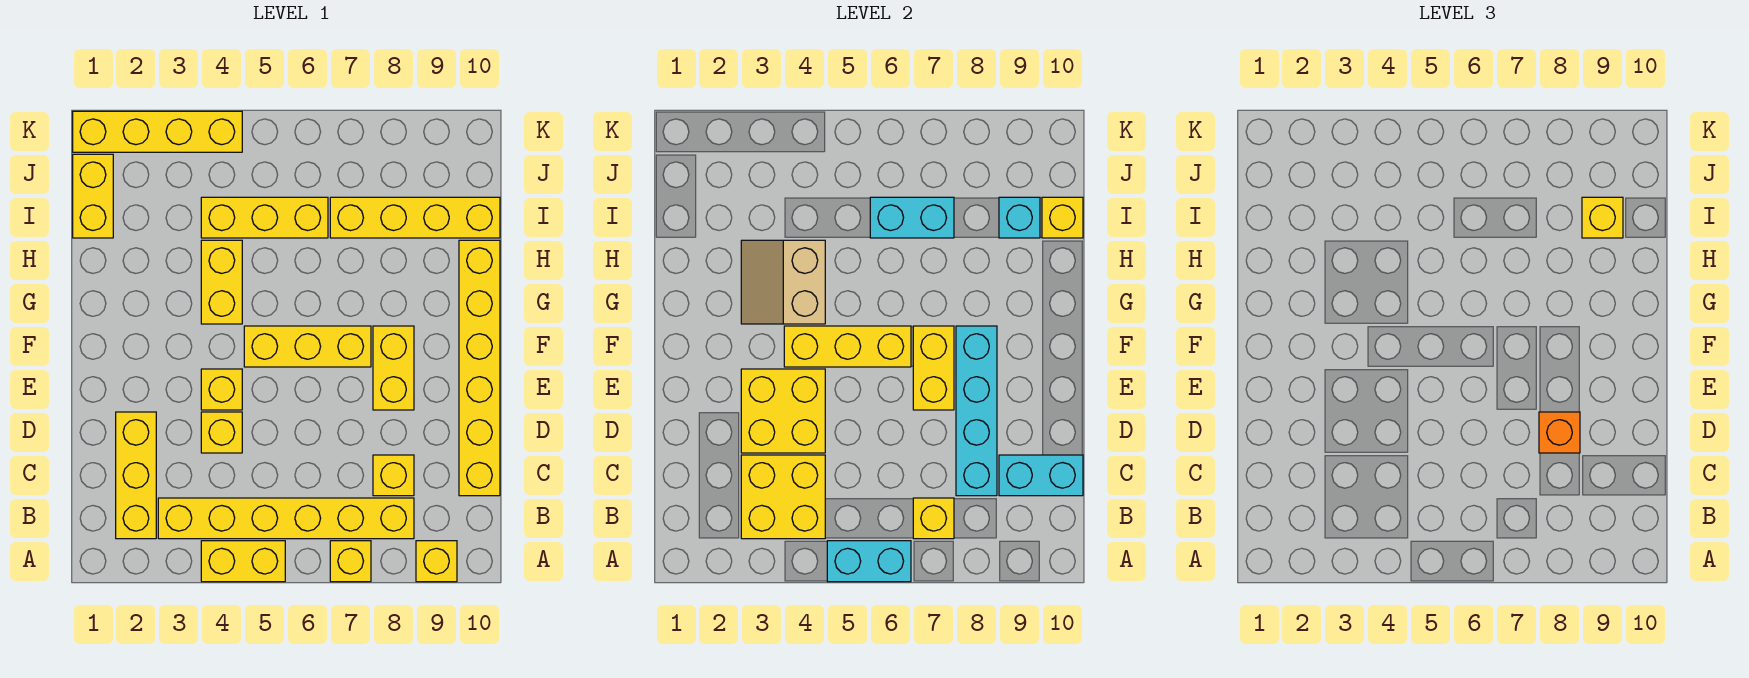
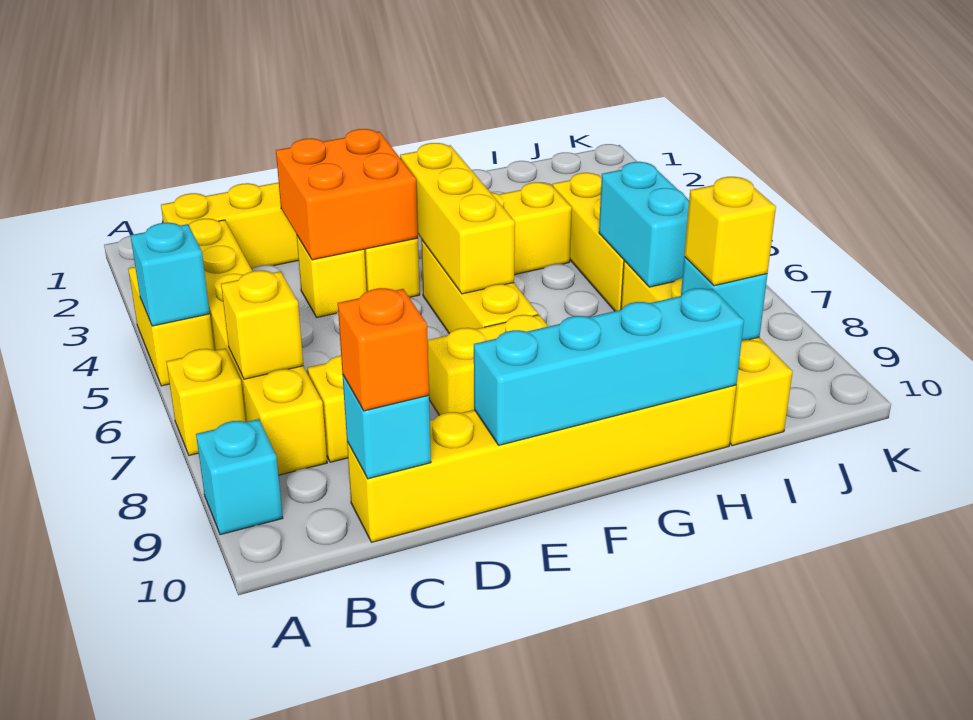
cyan 1x2 brick [827,541,911,582] -> cyan 1x1 brick [130,223,210,326]
yellow 1x1 brick [416,541,457,582] -> cyan 1x1 brick [196,419,283,535]
yellow 2x2 brick [741,455,825,539] -> none
cyan 1x4 brick [956,326,997,496] -> cyan 1x4 brick moved to [474,288,744,445]
cyan 1x2 brick [999,455,1083,496] -> cyan 1x1 brick [342,374,431,479]
yellow 2x2 brick [741,369,825,453] -> orange 2x2 brick [276,129,418,260]
orange 1x1 brick [1539,412,1580,453] -> orange 1x1 brick moved to [338,288,429,411]
yellow 1x2 brick [913,326,954,410] -> none
tan 2x2 slope [741,240,825,324] -> none
yellow 1x2 brick [73,154,113,238] -> none
yellow 1x1 brick [1042,197,1083,238] -> none
yellow 1x4 brick [73,111,242,152] -> none

